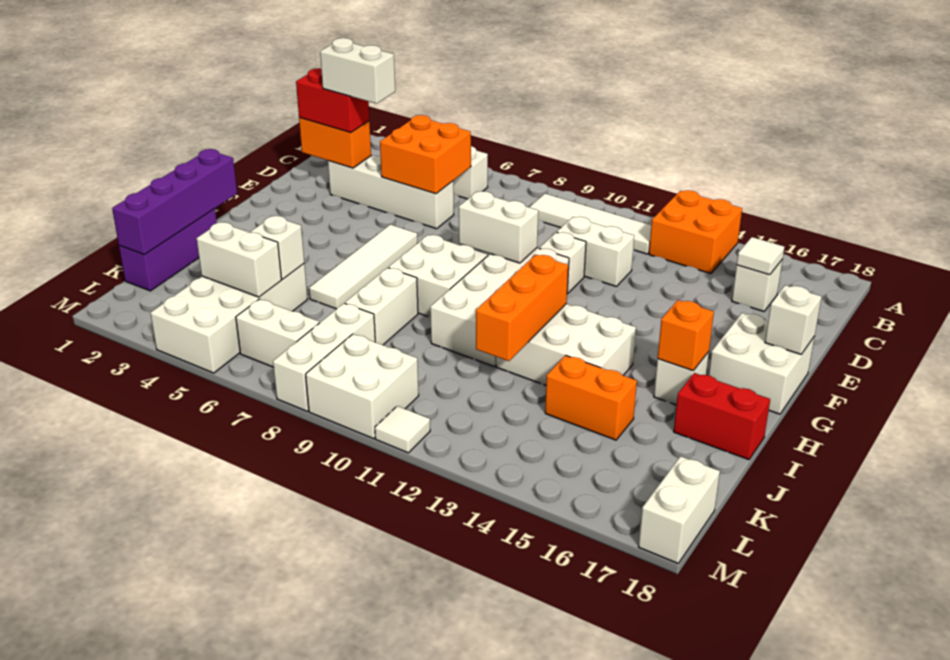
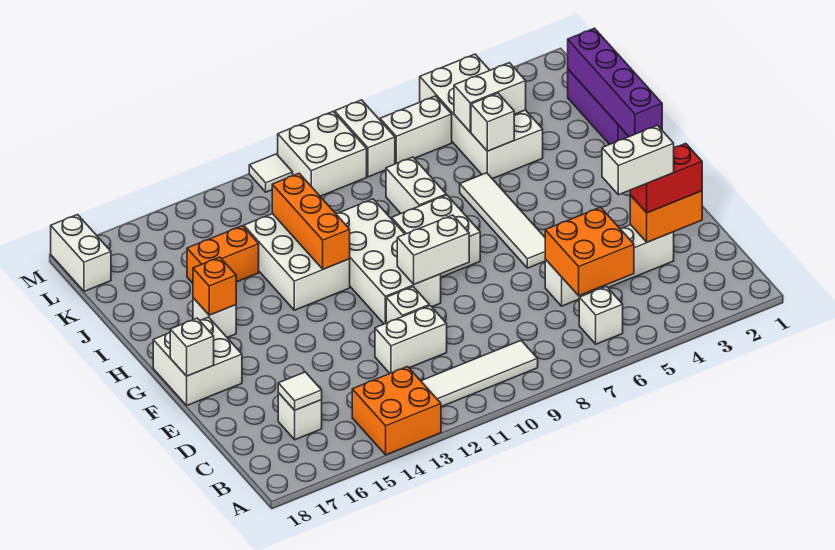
white 2x3 brick [496,304,636,385] -> white 2x3 brick turned to [244,214,350,310]
red 1x2 brick [674,373,770,460] -> none
white 1x3 brick [273,303,375,411] -> white 1x2 brick [335,100,395,177]

